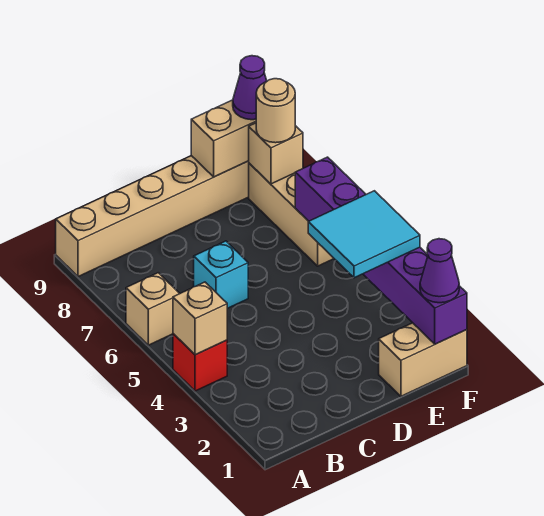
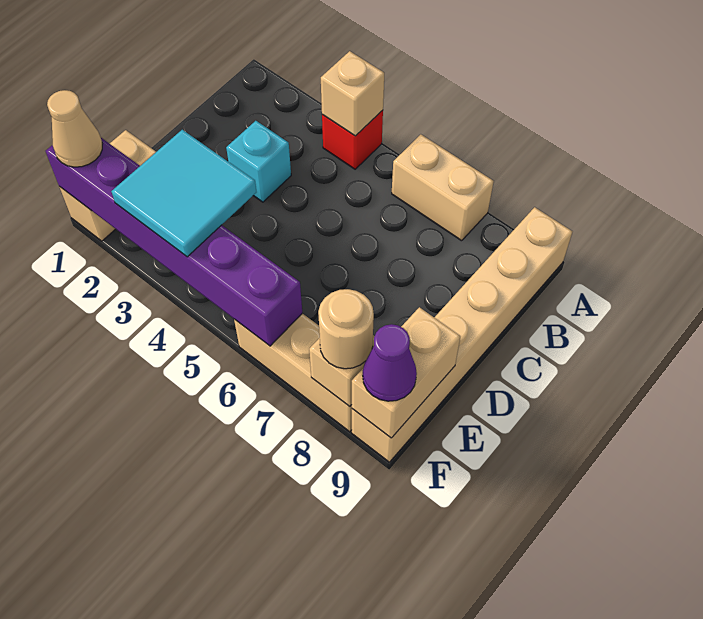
tan 1x1 brick [126,273,180,345] -> tan 1x2 brick [392,134,494,241]
cyan 1x1 brick [194,241,248,308] -> cyan 1x1 brick moved to [226,121,291,202]
purple 1x1 cone [420,239,459,303] -> tan 1x1 cone [47,90,103,167]

